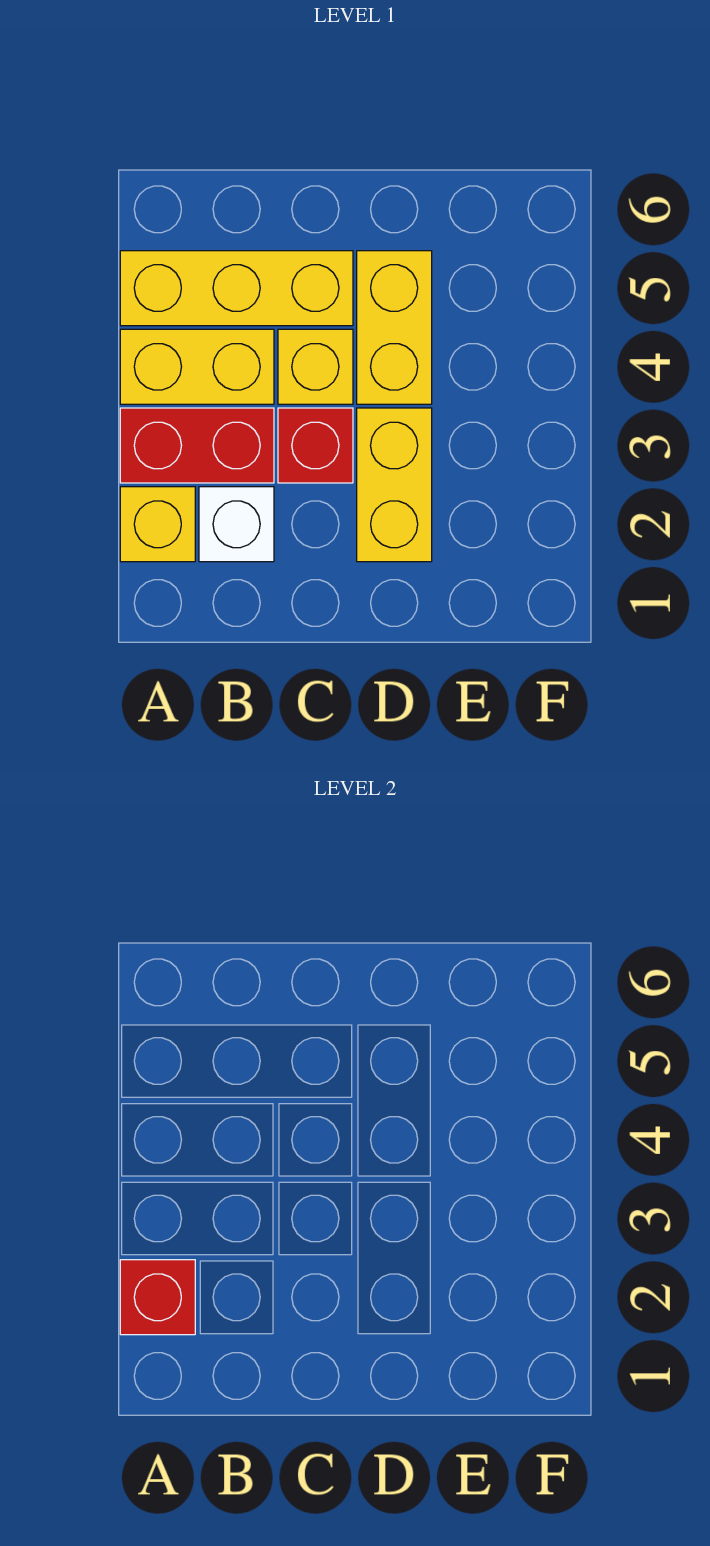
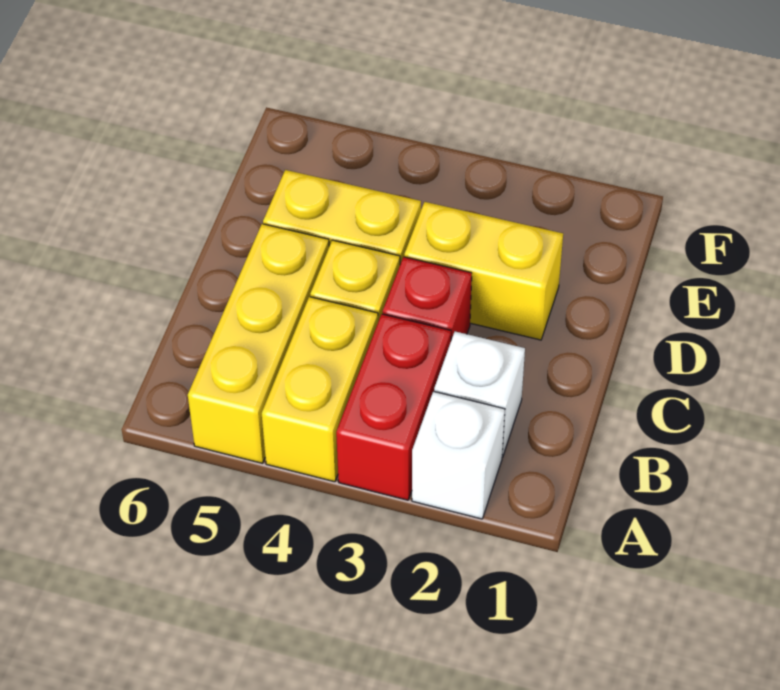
yellow 1x1 brick [120,487,195,562] -> white 1x1 brick [412,391,505,519]
red 1x1 brick [120,1260,195,1335] -> none

